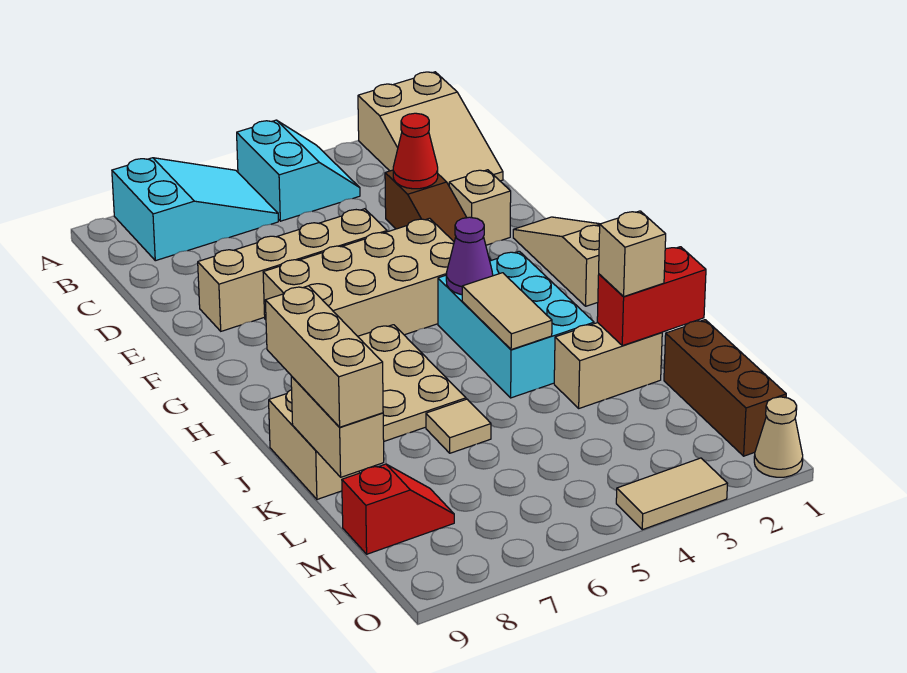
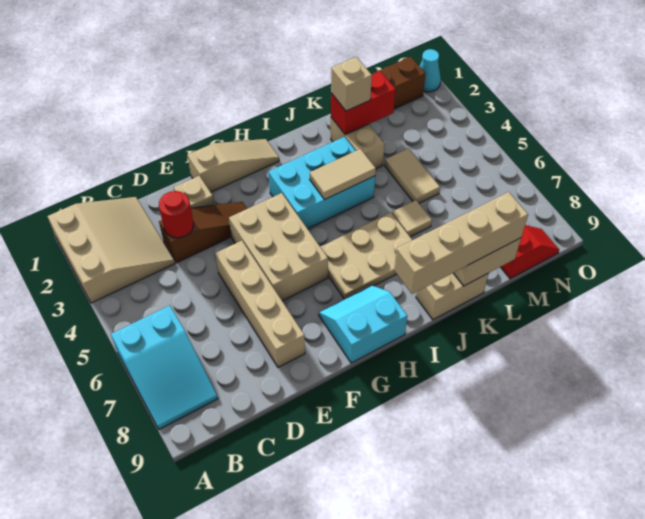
tan 2x3 slope [358,72,503,185] -> tan 3x3 slope [47,197,175,303]
cyan 2x2 slope [237,120,360,221] -> cyan 2x2 slope moved to [319,285,407,363]
cyan 2x3 slope [112,158,278,261] -> cyan 2x3 slope turned to [111,306,218,429]
red 1x1 cone [393,113,438,189] -> red 1x1 round brick [159,191,194,238]
tan 1x3 slope [513,217,600,306] -> tan 1x3 slope turned to [188,139,279,192]
tan 2x4 brick [263,218,454,336] -> tan 2x3 brick [229,193,328,301]
purple 1x1 cone [446,217,493,295] -> none
tan 1x3 brick [265,286,383,427] -> tan 1x4 brick [394,192,528,294]
red 1x2 brick [597,247,706,346] -> red 1x2 brick turned to [331,71,396,135]
red 1x2 slope [342,464,454,554] -> red 1x2 slope turned to [501,225,559,279]
tan 1x1 cone [754,397,803,477] -> cyan 1x1 cone [420,49,441,92]
tan 1x2 tile [616,458,728,530] -> tan 1x2 tile moved to [385,148,440,203]

